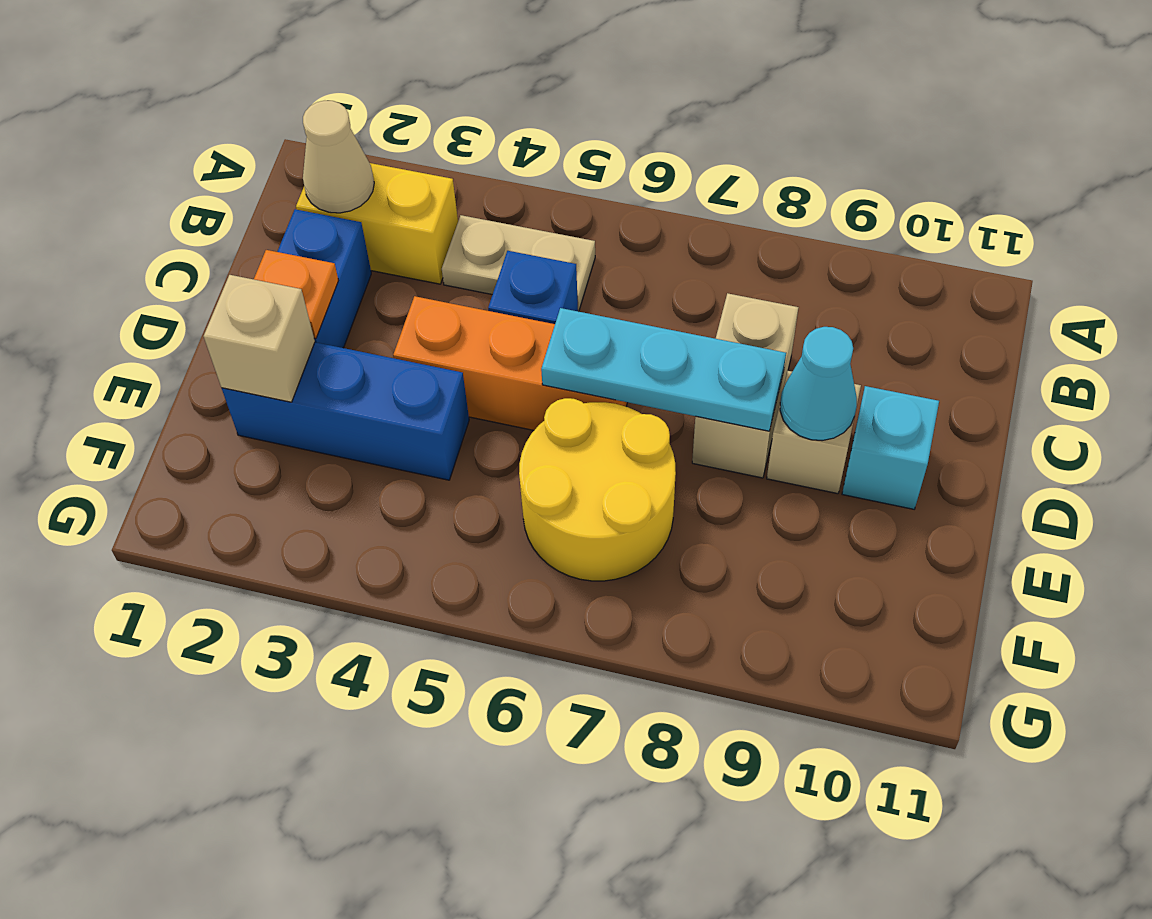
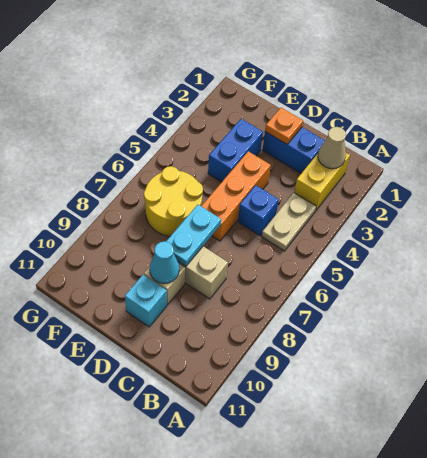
cyan 1x3 plate [541,308,786,431] -> cyan 1x2 plate [166,205,221,266]
blue 1x3 brick [222,342,469,480] -> blue 1x2 brick [208,119,263,182]
tan 1x1 brick [204,275,315,402] -> none

